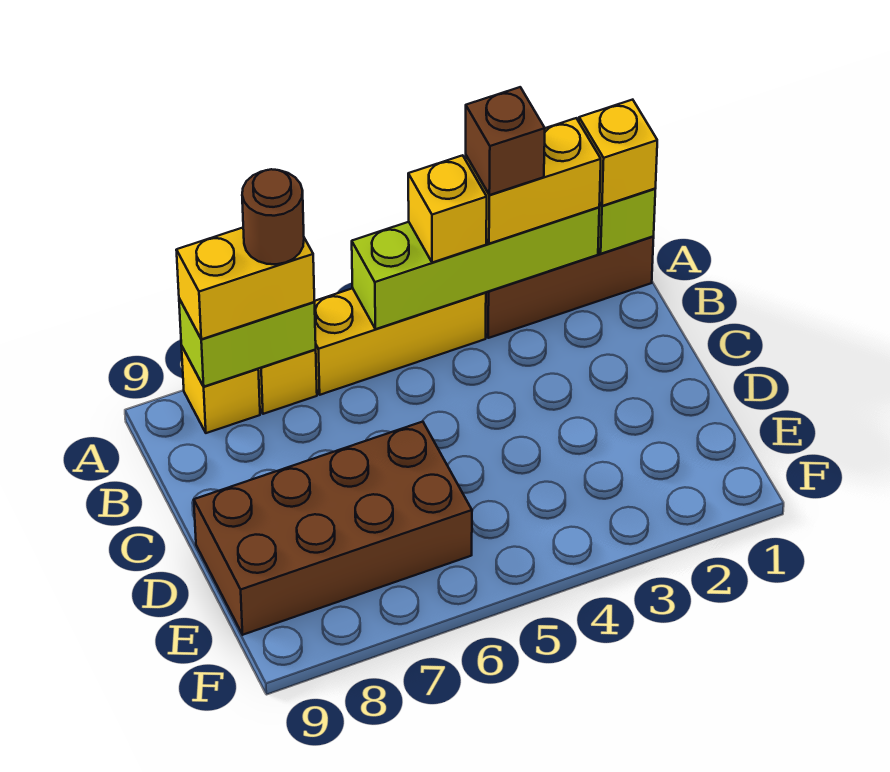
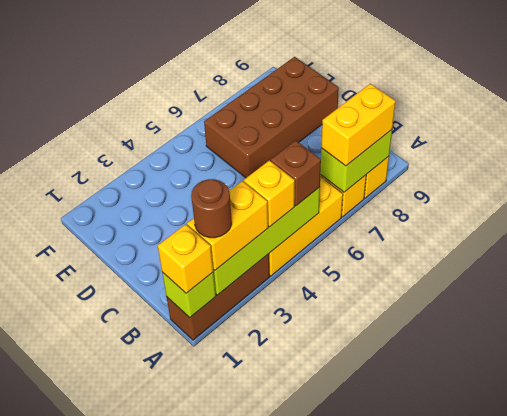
brown 1x1 brick [466,87,545,195] -> brown 1x1 brick moved to [271,140,321,206]
brown 1x1 round brick [242,169,304,264] -> brown 1x1 round brick moved to [191,179,232,238]

